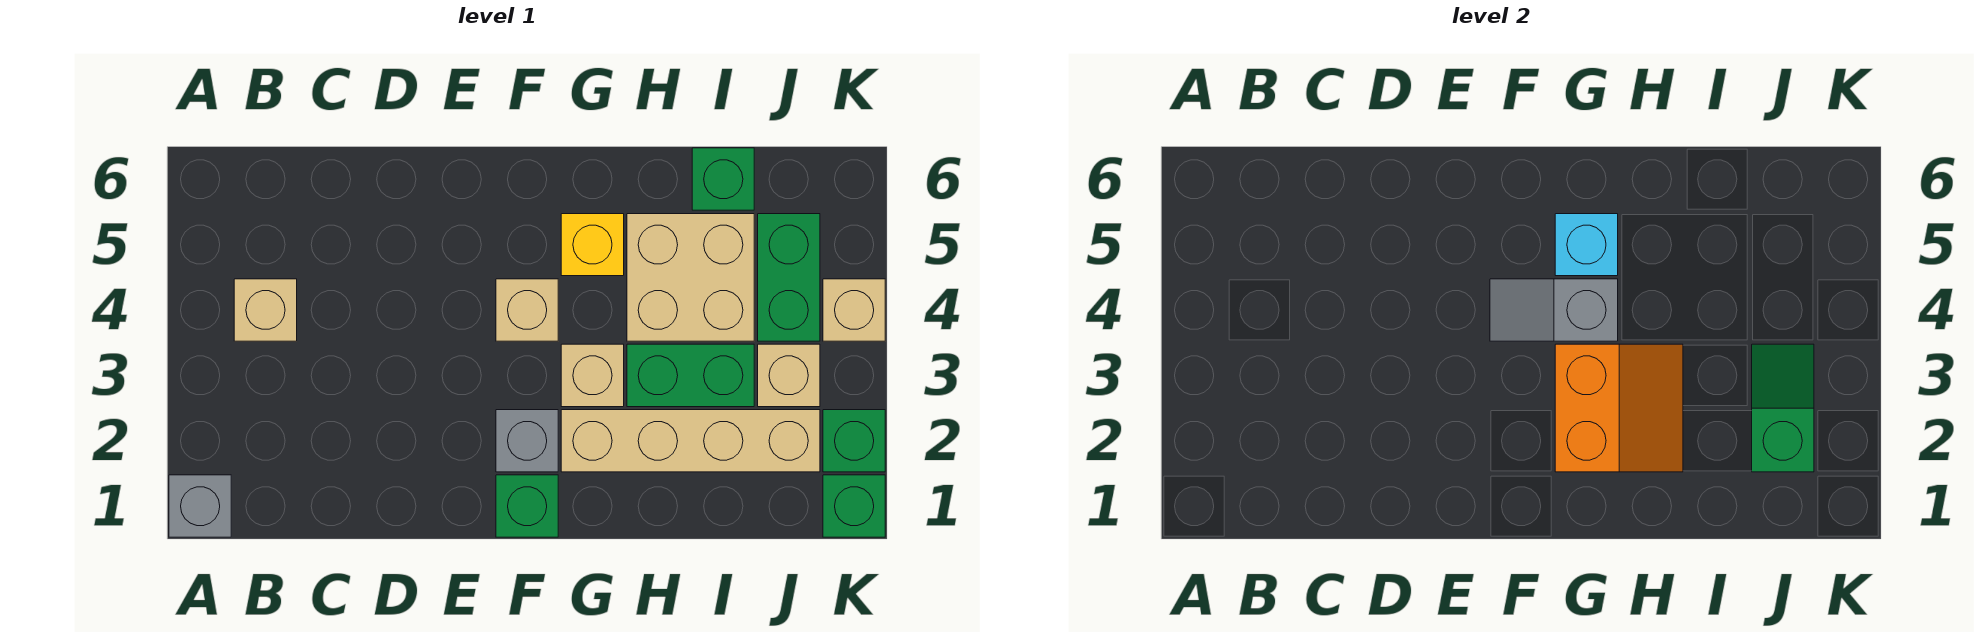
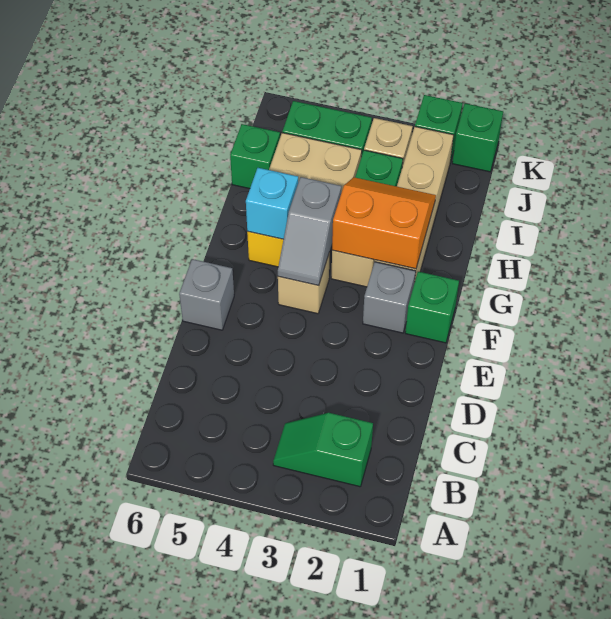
grey 1x1 brick [169,475,231,537] -> grey 1x1 brick moved to [179,259,234,330]
tan 1x1 brick [234,279,297,341] -> none
green 1x2 slope [1752,344,1814,472] -> green 1x2 slope moved to [273,413,373,487]
tan 1x1 brick [823,279,885,341] -> none

